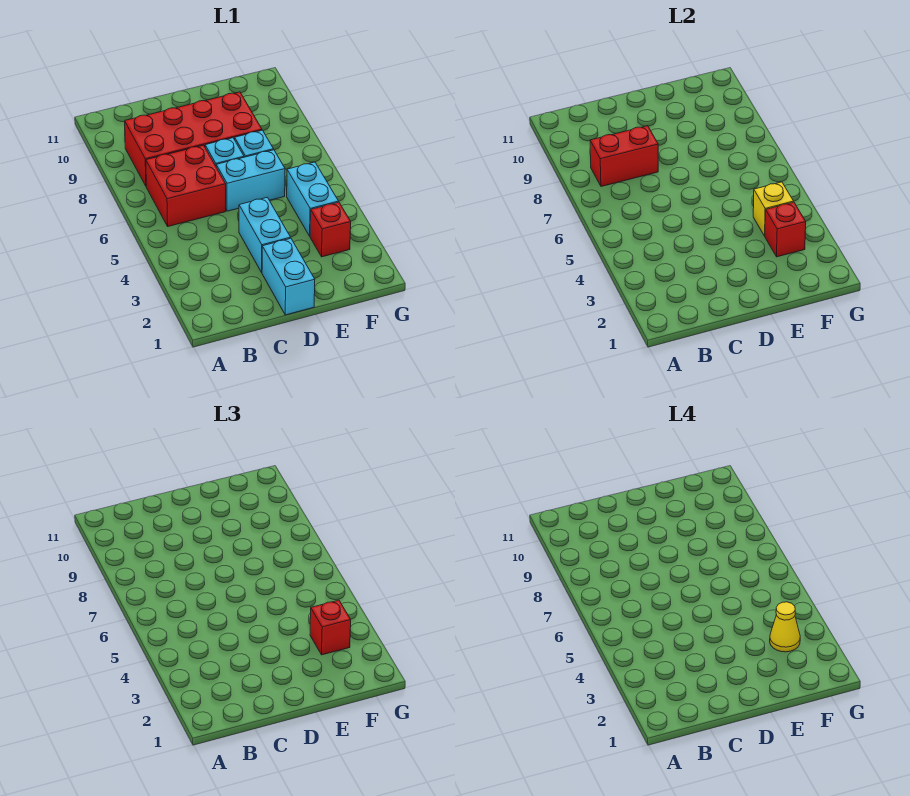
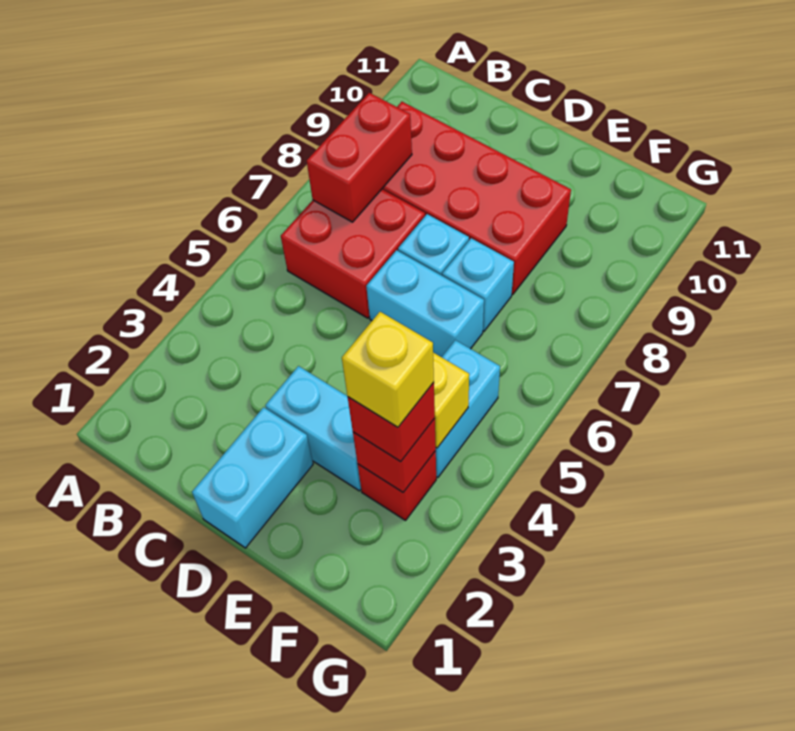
red 1x2 brick [590,126,658,186] -> red 1x2 brick turned to [307,93,412,222]
cyan 1x2 brick [239,197,291,272] -> cyan 1x2 brick turned to [265,366,361,491]
yellow 1x1 cone [770,602,800,652] -> yellow 1x1 brick [342,312,434,427]

